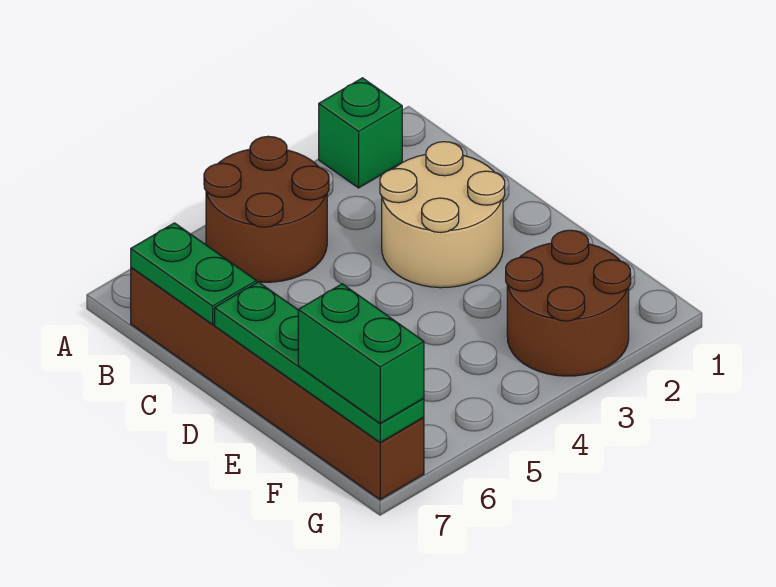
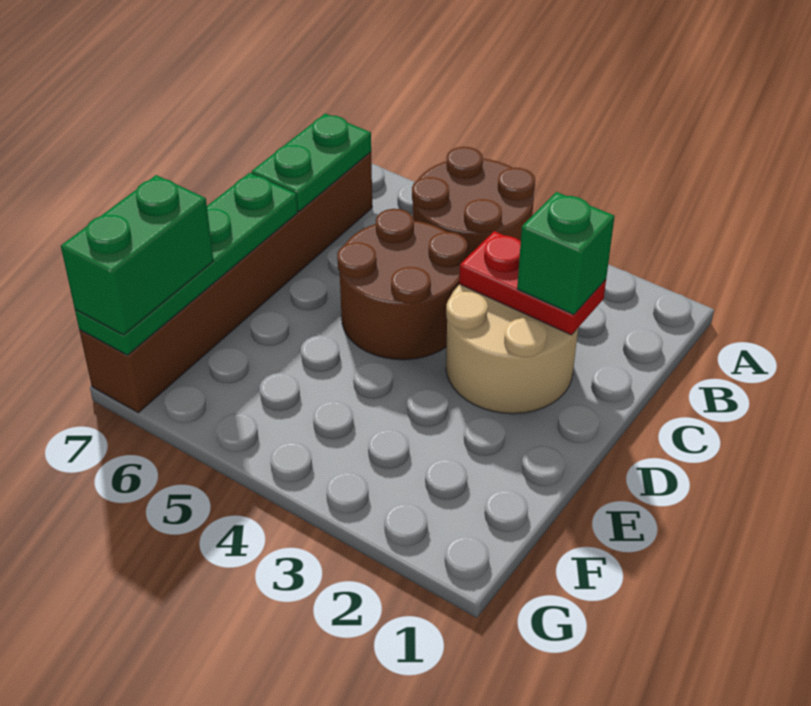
green 1x1 brick [319,78,402,188] -> green 1x1 brick moved to [517,192,615,315]
none -> red 1x2 plate [459,231,606,335]
brown 2x2 round brick [506,230,631,376] -> brown 2x2 round brick moved to [337,209,468,360]

